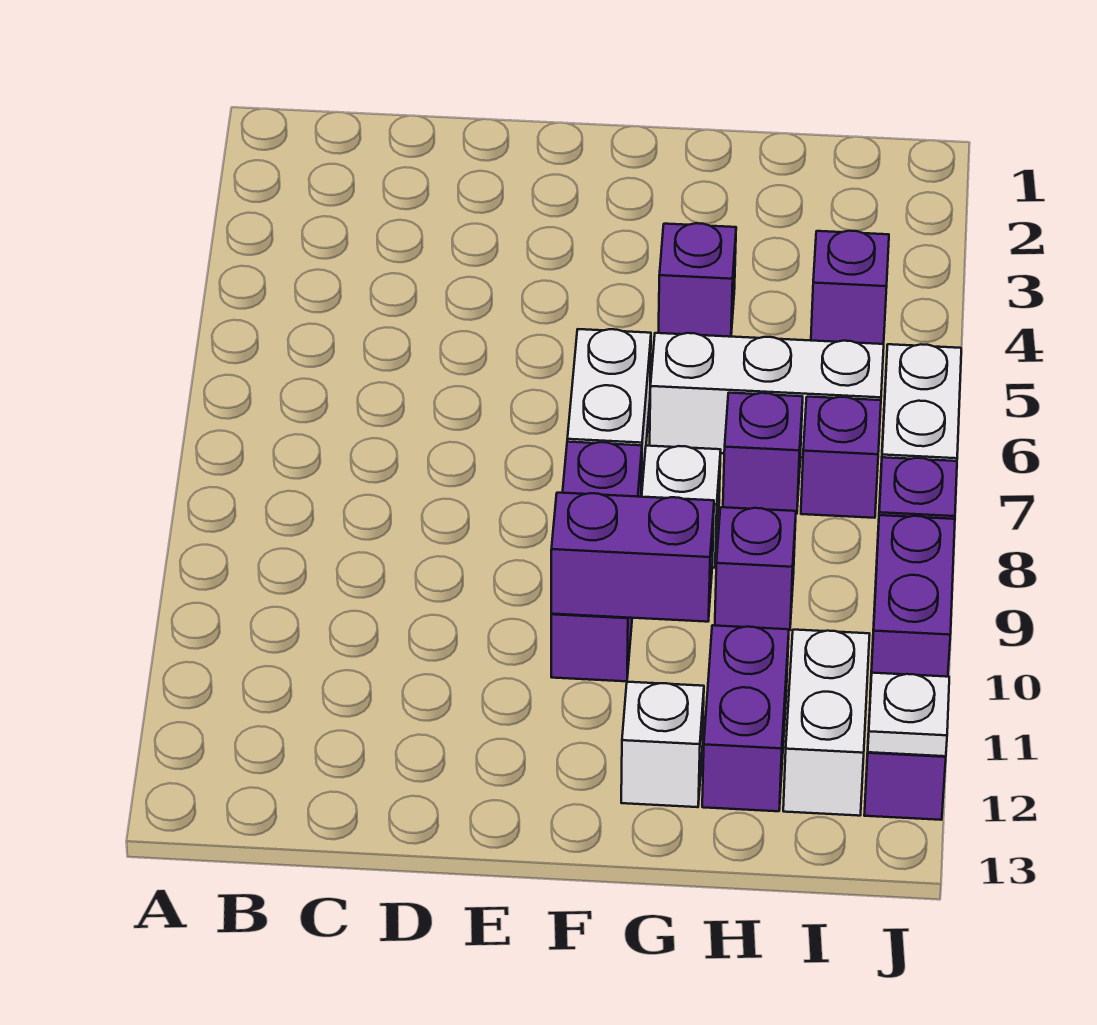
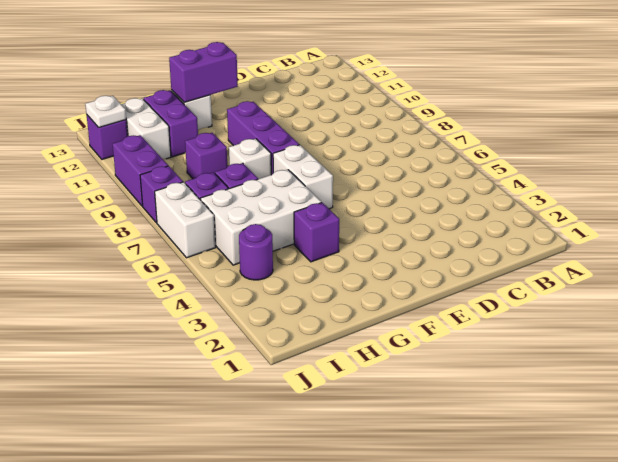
purple 1x2 brick [551,493,714,622] -> purple 1x2 brick moved to [169,42,238,102]
white 1x3 brick [650,333,884,457] -> white 2x3 brick [200,170,321,265]
purple 1x1 brick [811,231,889,344] -> purple 1x1 round brick [239,224,273,280]

